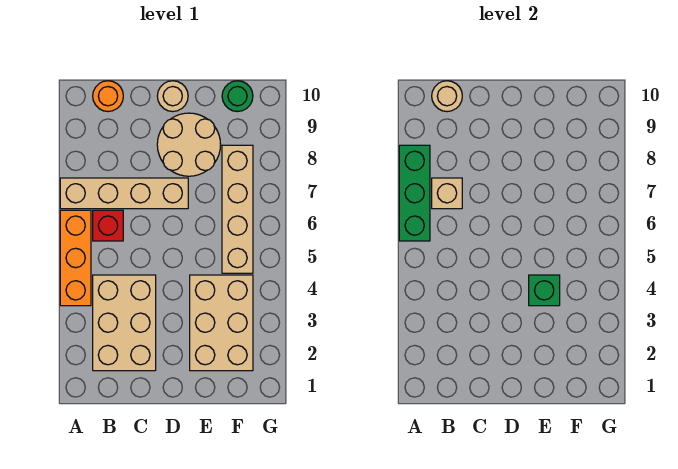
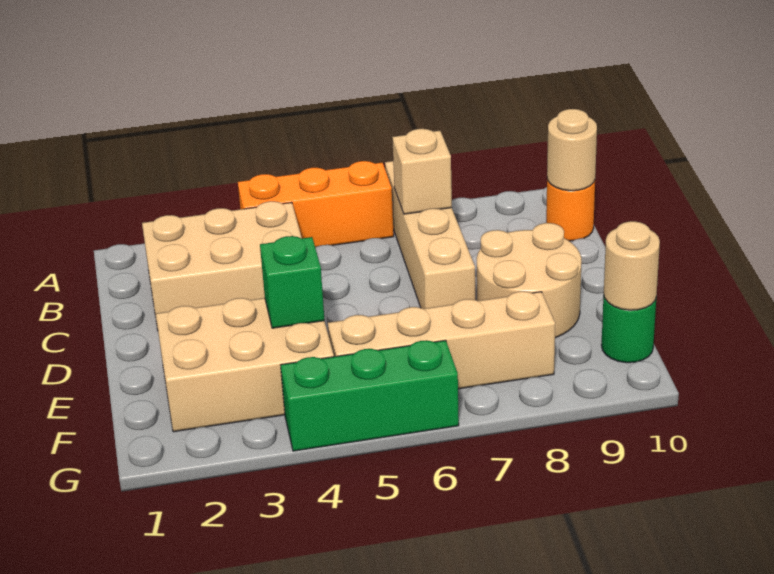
green 1x3 brick [399,145,430,241] -> green 1x3 brick moved to [281,340,459,451]
red 1x1 brick [93,210,123,241] -> none
tan 1x1 round brick [157,81,188,112] -> tan 1x1 round brick moved to [604,221,660,310]

